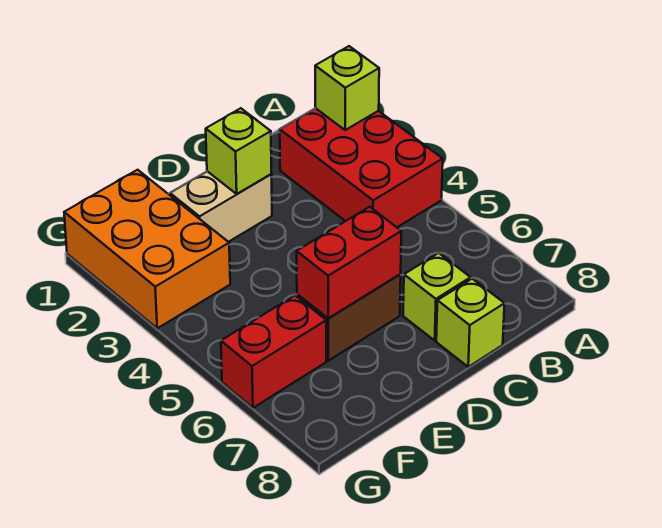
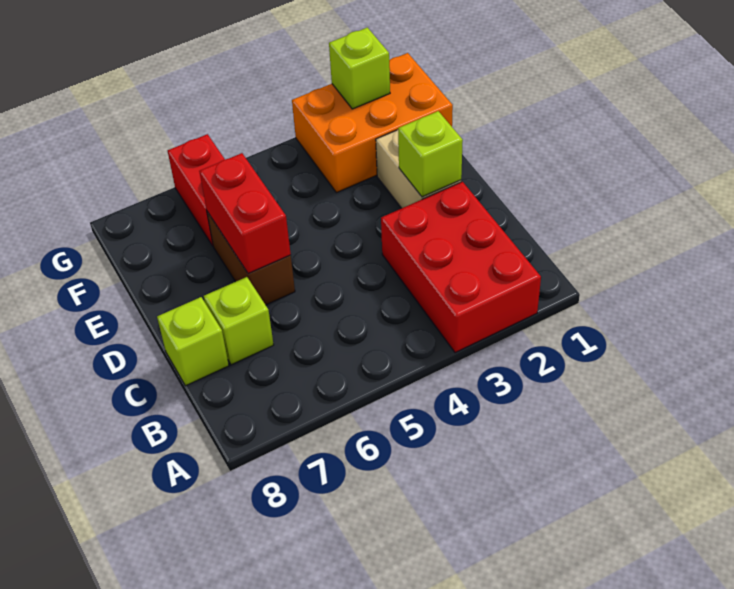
red 2x3 brick [280,108,443,227] -> red 2x3 brick turned to [381,182,541,353]
lime 1x1 brick [315,46,379,130] -> lime 1x1 brick moved to [329,27,390,109]

